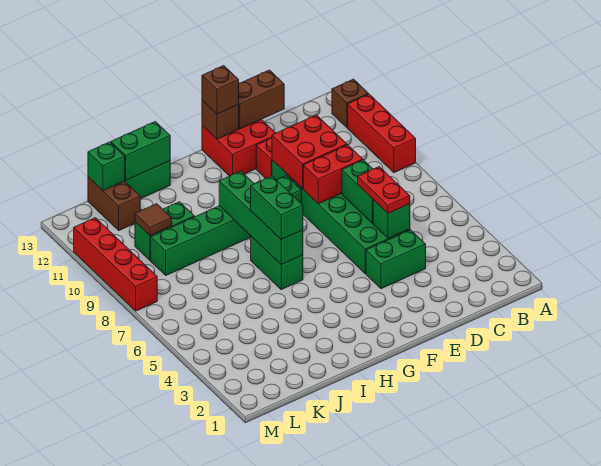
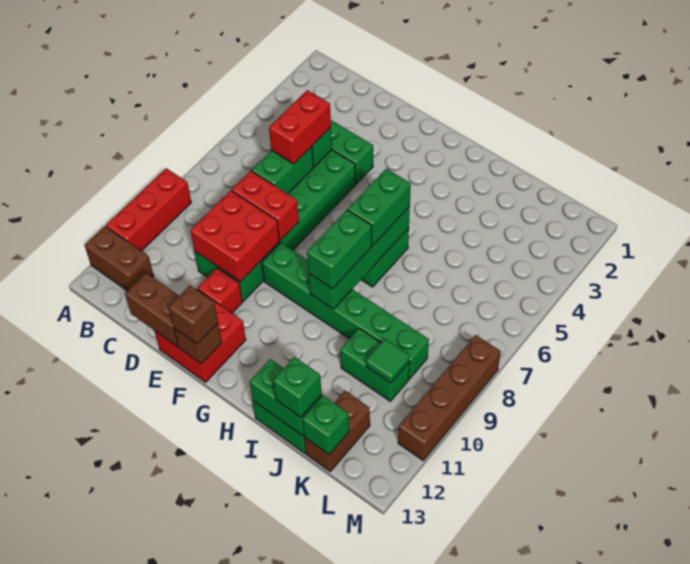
brown 1x1 brick [332,79,368,128] -> brown 1x2 brick [85,226,153,291]
red 1x2 plate [358,167,410,213] -> red 1x2 brick [269,90,331,164]
none -> green 1x2 brick [307,210,372,289]
none -> green 1x1 brick [273,357,322,417]
brown 1x1 tile [135,204,172,236] -> green 1x1 tile [366,339,410,383]
red 1x4 brick [74,218,157,311] -> brown 1x4 brick [398,335,501,460]

